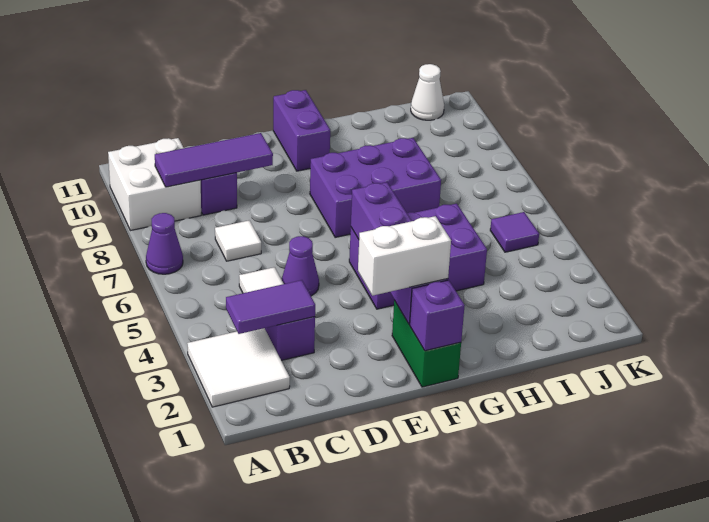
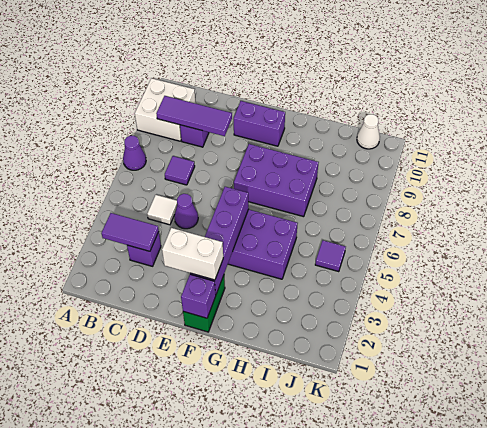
white 2x2 tile [187,328,290,407] -> none
white 1x1 tile [215,220,261,261] -> purple 1x1 tile [165,156,195,185]
purple 1x2 brick [273,90,330,171] -> purple 1x2 brick turned to [234,101,285,146]

